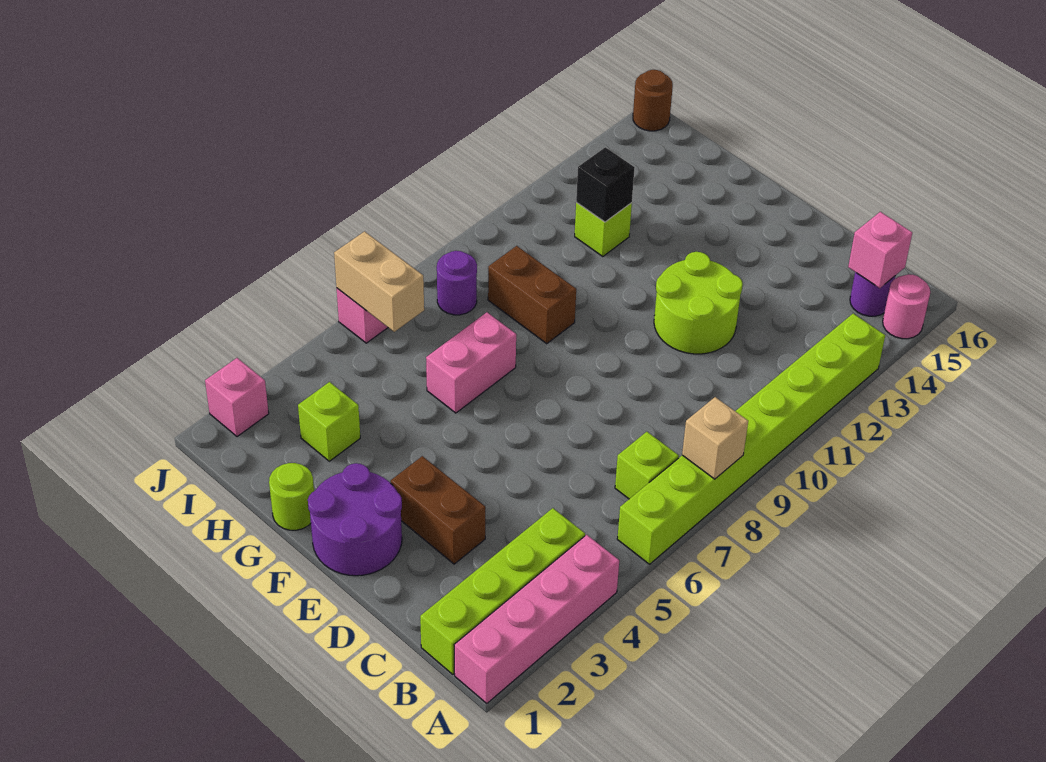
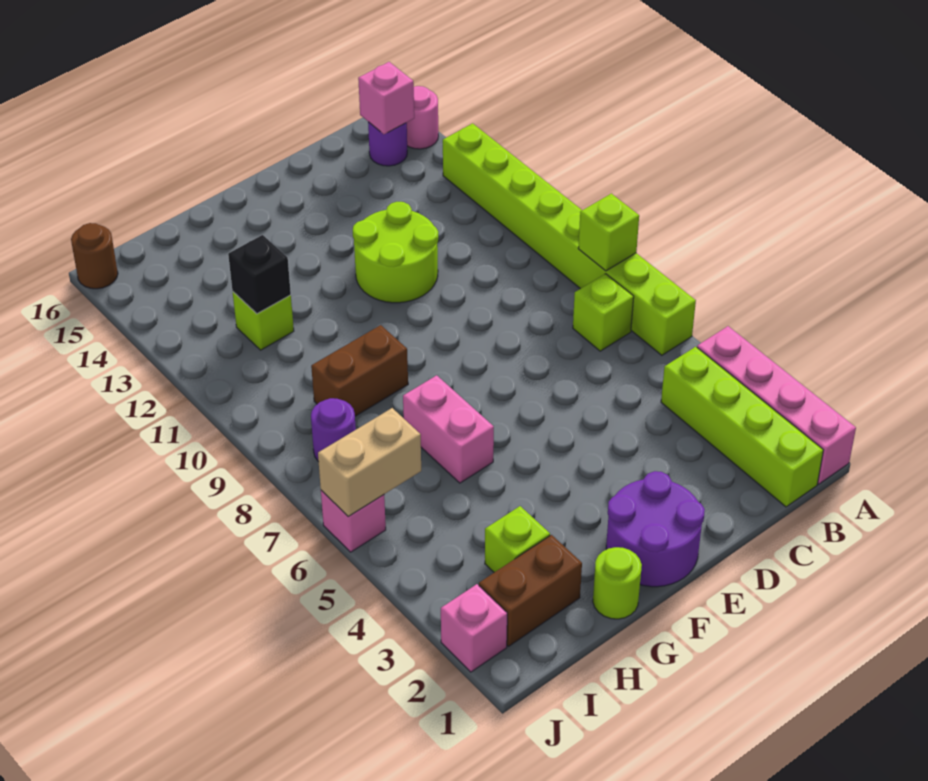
tan 1x1 brick [682,397,748,479] -> lime 1x1 brick [578,194,639,271]
brown 1x2 brick [391,456,485,564] -> brown 1x2 brick moved to [479,535,582,646]

